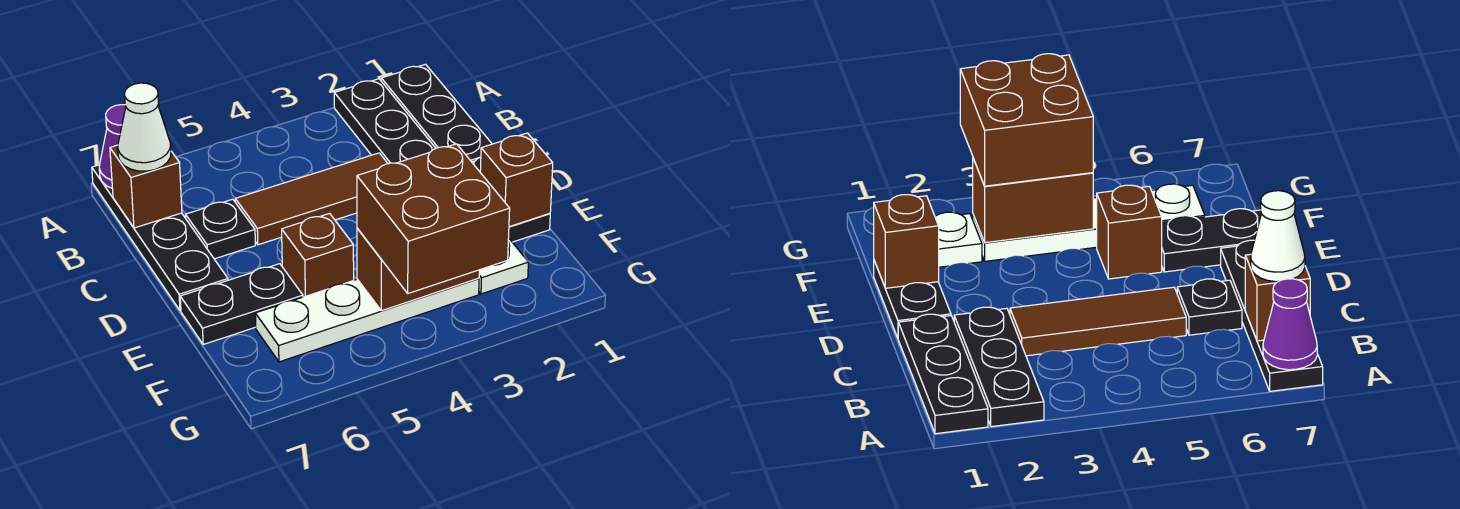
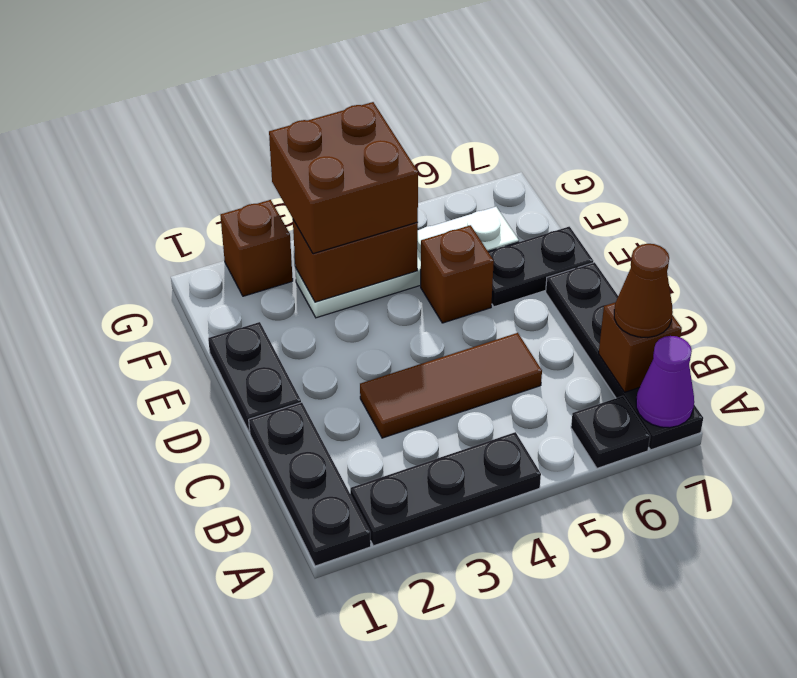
black 1x3 plate [334,79,436,164] -> black 1x3 plate turned to [350,432,541,546]
white 1x1 cone [118,83,171,171] -> brown 1x1 cone [614,244,673,338]
black 1x1 plate [186,199,255,259] -> black 1x1 plate moved to [571,396,650,468]
brown 1x1 brick [480,133,553,227] -> brown 1x1 brick moved to [220,200,293,296]
white 1x1 plate [479,238,528,294] -> none

